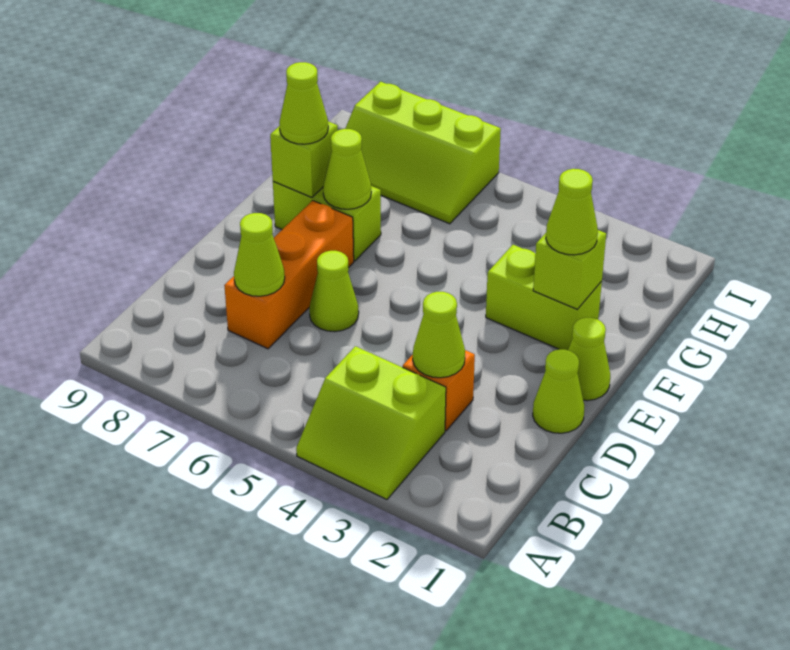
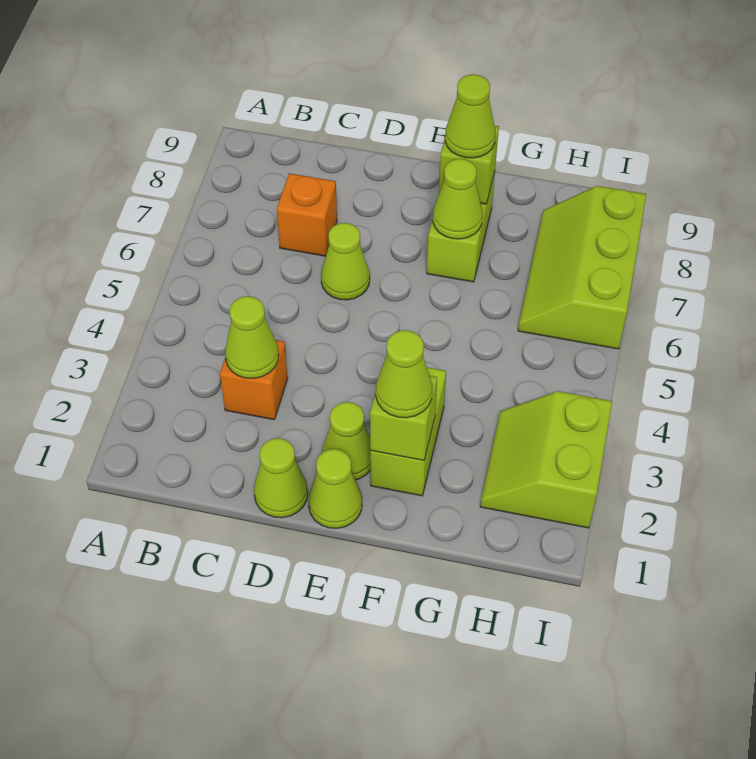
lime 2x2 slope [296,346,446,500] -> lime 2x2 slope moved to [480,391,612,528]
orange 1x3 brick [224,201,354,349] -> orange 1x1 brick [277,173,337,256]
lime 1x1 cone [234,213,285,296] -> lime 1x1 cone moved to [322,402,371,480]

